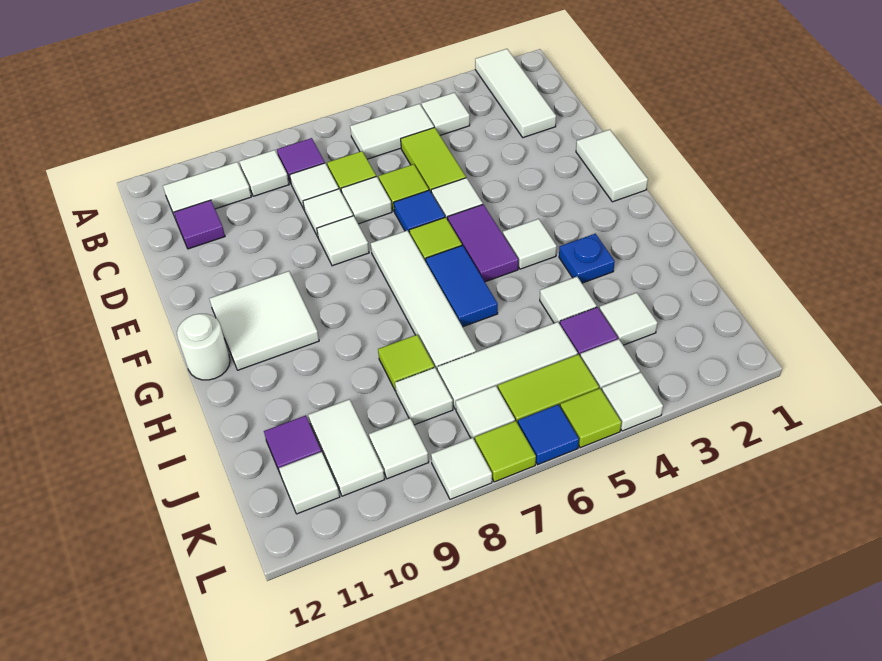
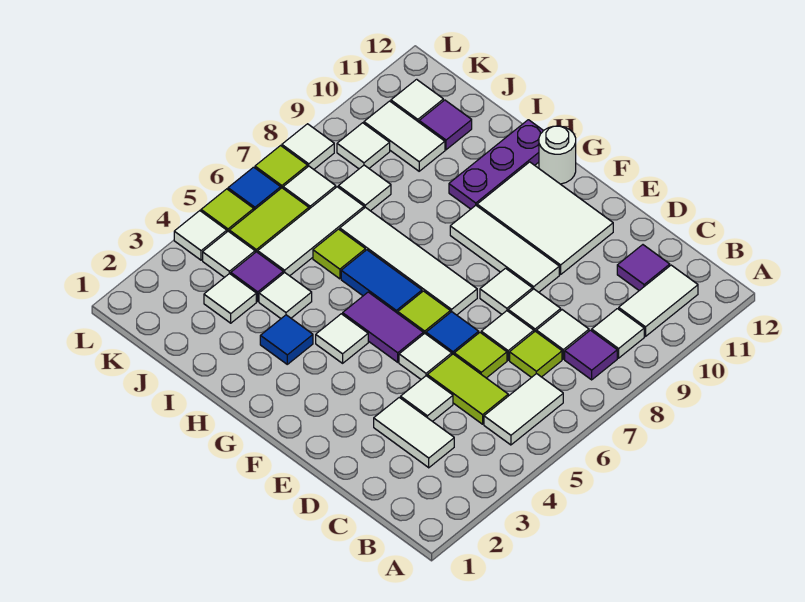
white 1x3 tile [475,49,556,138] -> white 1x3 tile moved to [450,205,559,292]
white 1x1 tile [421,93,470,135] -> white 1x1 tile moved to [401,376,453,422]
white 1x2 tile [576,130,648,202] -> white 1x2 tile moved to [374,397,454,468]
white 2x2 tile [209,271,319,370] -> white 2x3 tile [477,162,613,274]
blue 1x1 plate [559,234,615,283] -> blue 1x1 tile [260,315,313,364]
none -> purple 1x3 plate [449,120,543,209]
lime 1x1 tile [378,335,434,391] -> lime 1x1 tile moved to [313,229,365,279]

